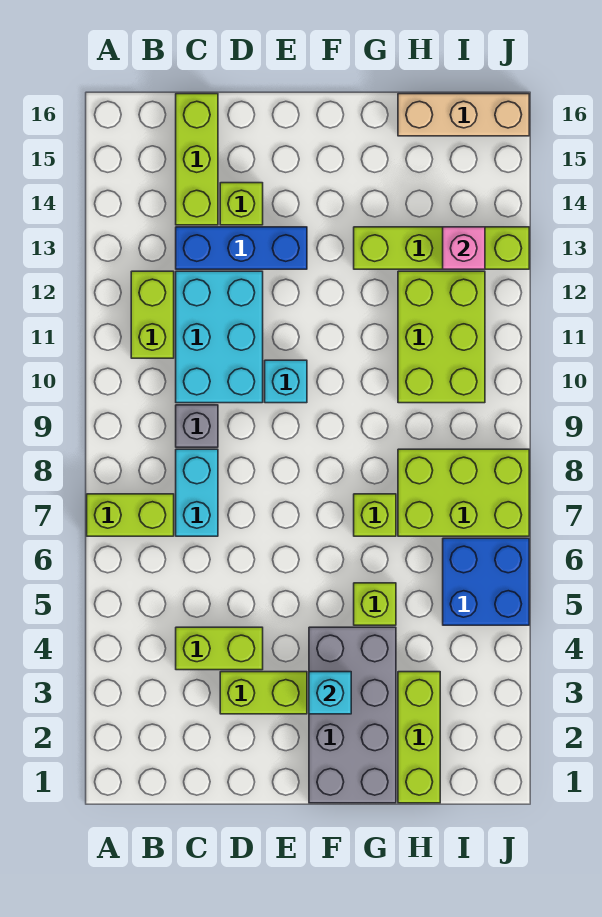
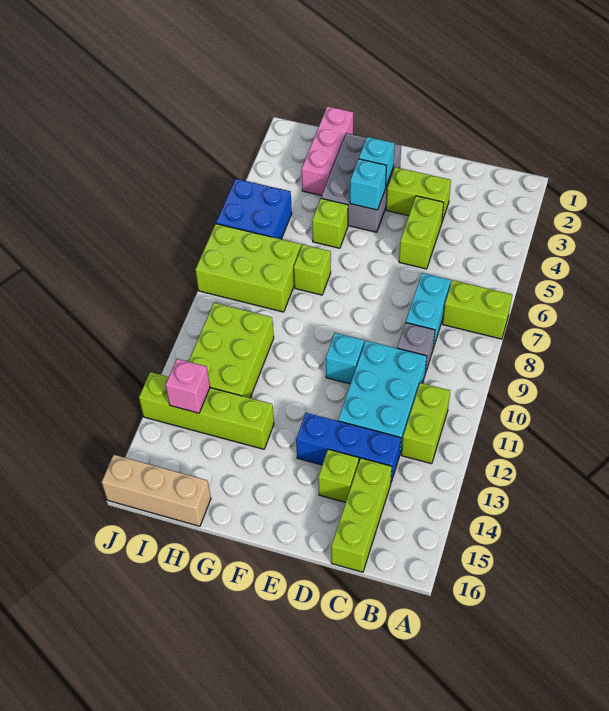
lime 1x2 brick [176,627,263,670] -> lime 1x2 brick turned to [399,196,444,269]
grey 2x4 brick [309,627,396,803] -> grey 2x3 brick [321,133,401,232]
none -> cyan 1x1 brick [350,159,386,210]
lime 1x3 brick [398,672,440,803] -> pink 1x3 brick [302,106,353,196]

